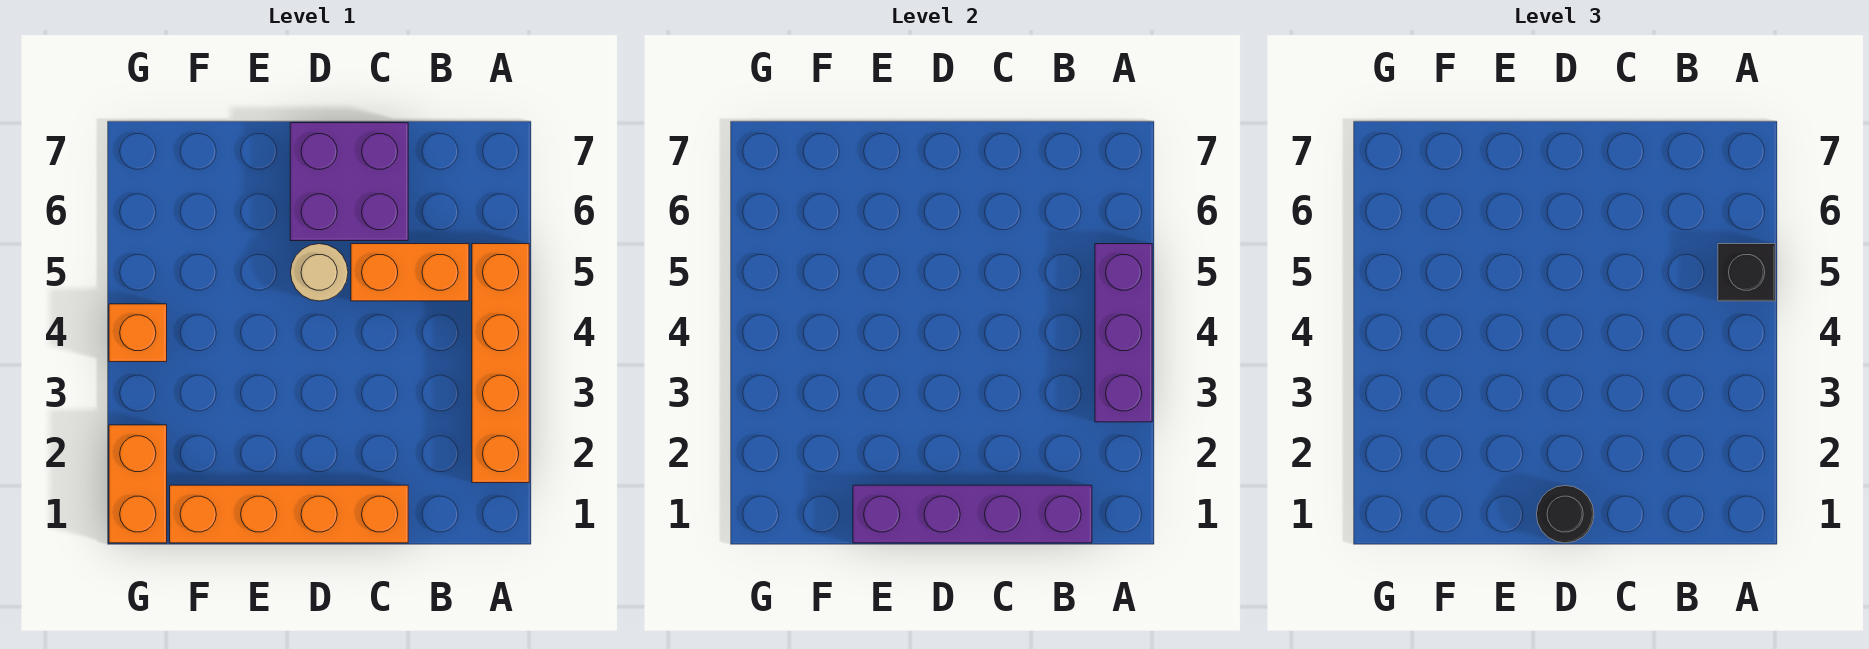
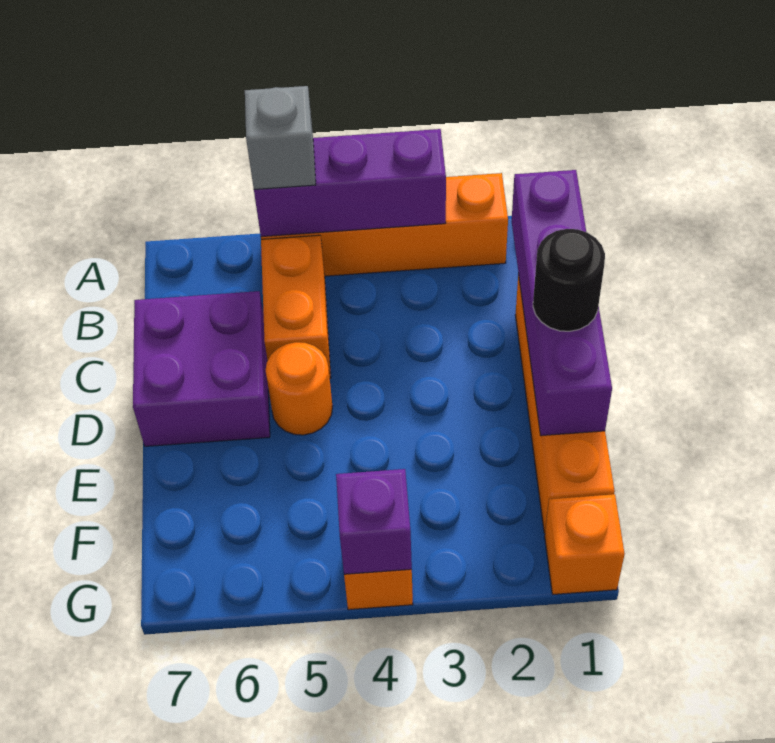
black 1x1 brick [1718,244,1775,301] -> grey 1x1 brick [245,86,316,189]
tan 1x1 round brick [291,244,348,301] -> orange 1x1 round brick [266,342,333,435]
orange 1x2 brick [109,425,167,543] -> orange 1x1 brick [545,494,625,594]
none -> purple 1x1 brick [336,469,412,574]

